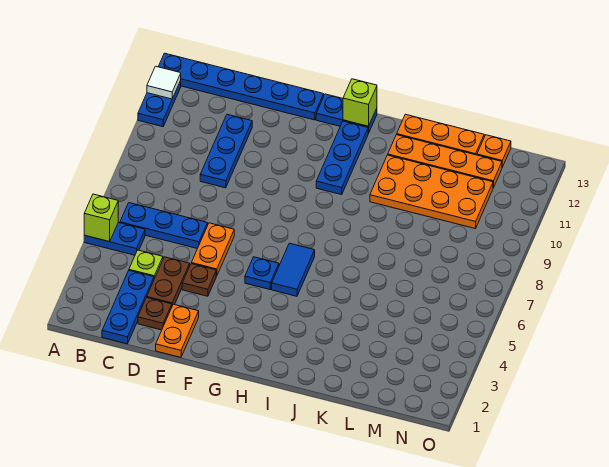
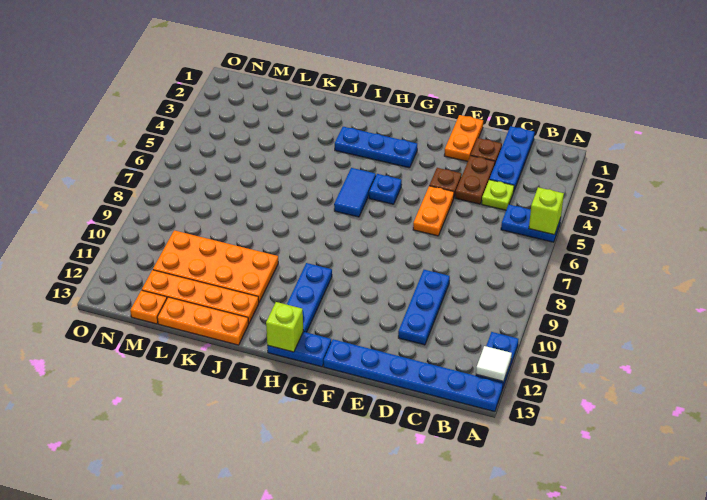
blue 1x3 plate [120,203,208,249] -> blue 1x3 plate moved to [335,127,417,168]

